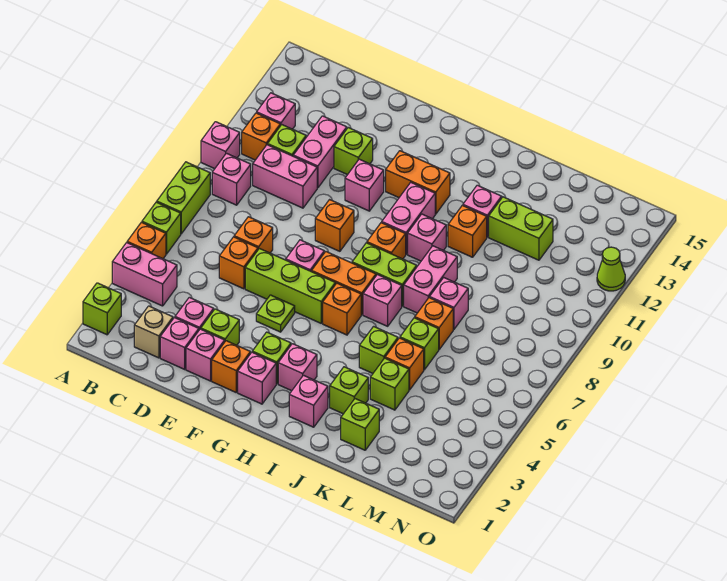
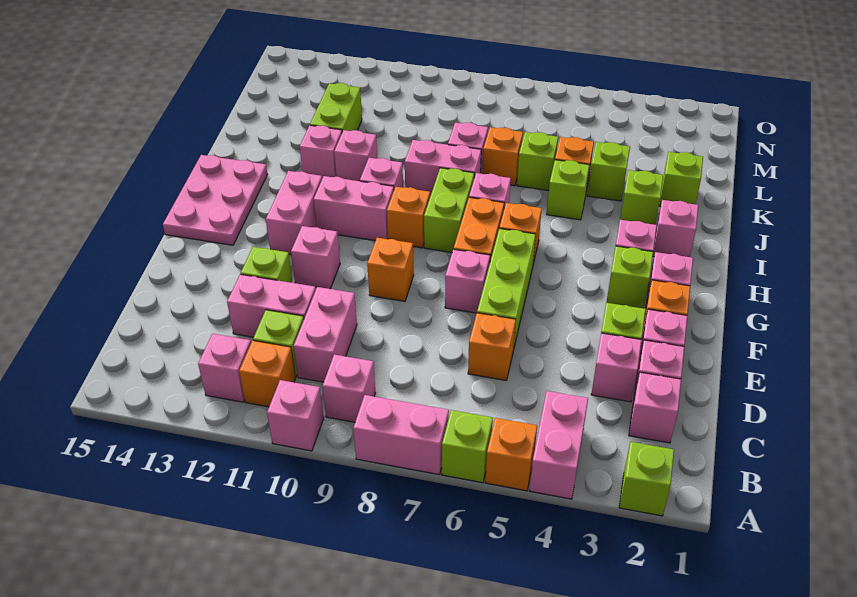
lime 1x2 brick [157,162,210,234] -> pink 1x2 brick [353,395,449,474]
tan 1x1 brick [134,306,173,358] -> pink 1x1 brick [629,372,681,443]
orange 1x1 brick [234,217,273,253] -> none
lime 1x1 plate [256,295,295,332] -> none
orange 1x2 brick [386,151,450,214] -> pink 1x2 brick [266,171,322,255]
none -> pink 2x3 plate [163,155,267,245]
orange 1x1 brick [448,205,487,257] -> pink 1x1 brick [334,130,377,181]
lime 1x1 cone [597,247,625,291] -> none

